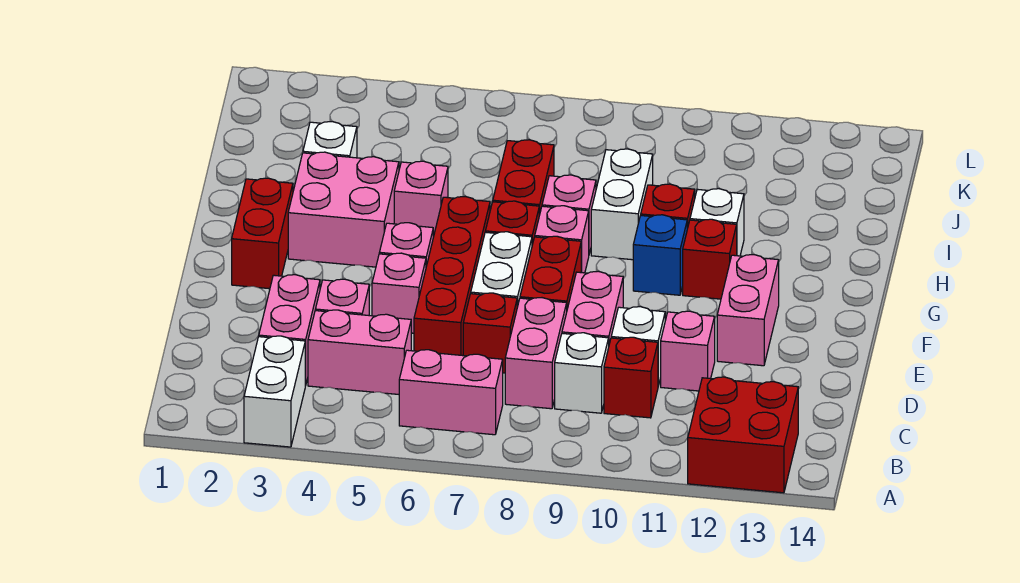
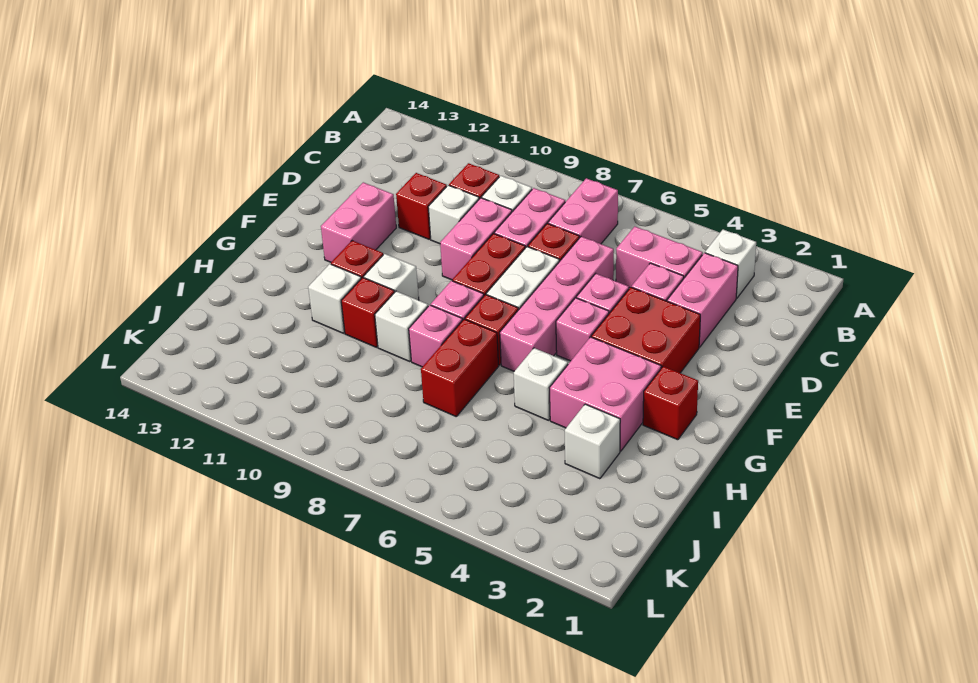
white 1x2 brick [244,336,305,447] -> white 1x1 brick [705,230,756,298]
red 2x2 brick [688,377,798,493] -> red 2x2 brick moved to [591,287,700,373]
pink 1x2 brick [399,350,503,435] -> pink 1x2 brick turned to [548,178,618,244]
red 1x4 brick [414,197,490,356] -> pink 1x4 brick [500,237,614,371]
pink 1x1 brick [661,311,715,391] -> red 1x1 brick [396,173,447,239]
red 1x2 brick [232,178,293,289] -> red 1x1 brick [643,366,698,440]
blue 1x1 brick [633,215,687,295] -> white 1x1 brick [364,254,419,300]
pink 1x1 brick [394,161,448,237] -> white 1x1 brick [514,348,568,420]
white 1x2 brick [591,149,653,260] -> white 1x1 brick [375,291,428,362]

